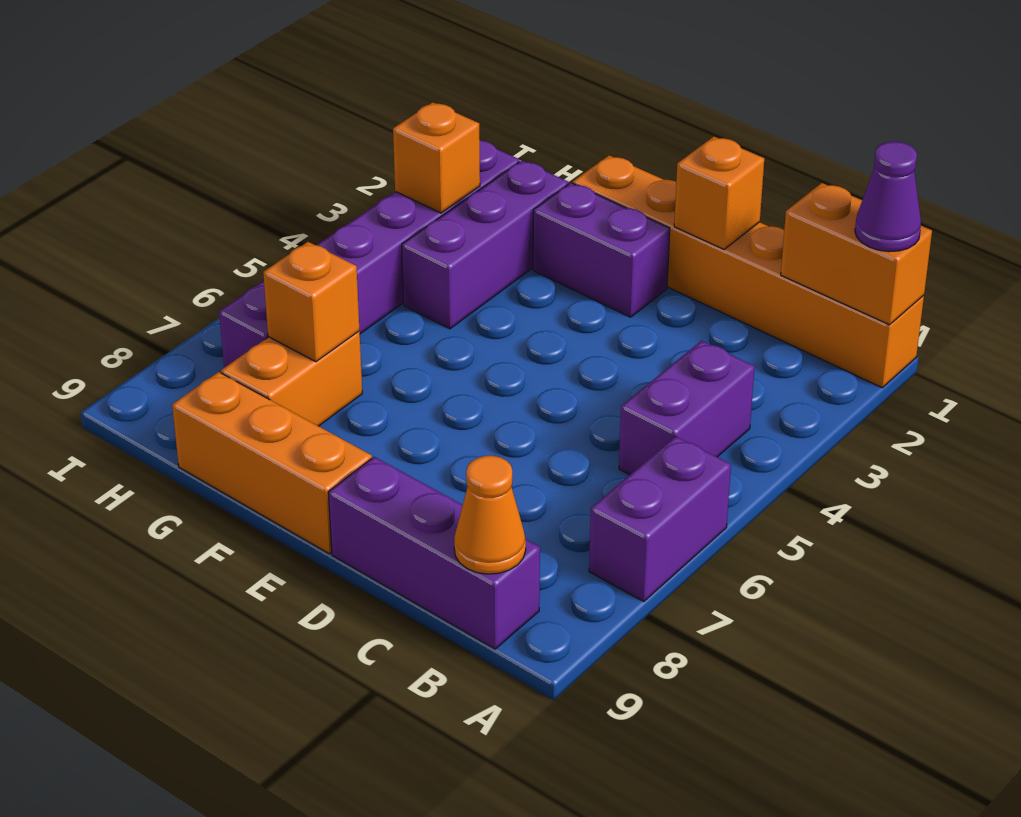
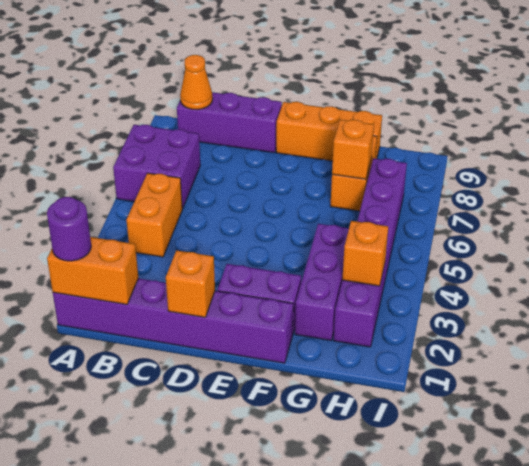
orange 1x6 brick [573,155,924,388] -> purple 1x6 brick [53,278,293,363]
purple 1x1 cone [855,142,921,252] -> purple 1x1 round brick [47,197,91,261]
purple 1x2 brick [589,436,731,602] -> purple 2x2 brick [113,125,200,209]
purple 1x2 brick [619,341,755,475] -> orange 1x2 brick [127,173,182,257]

